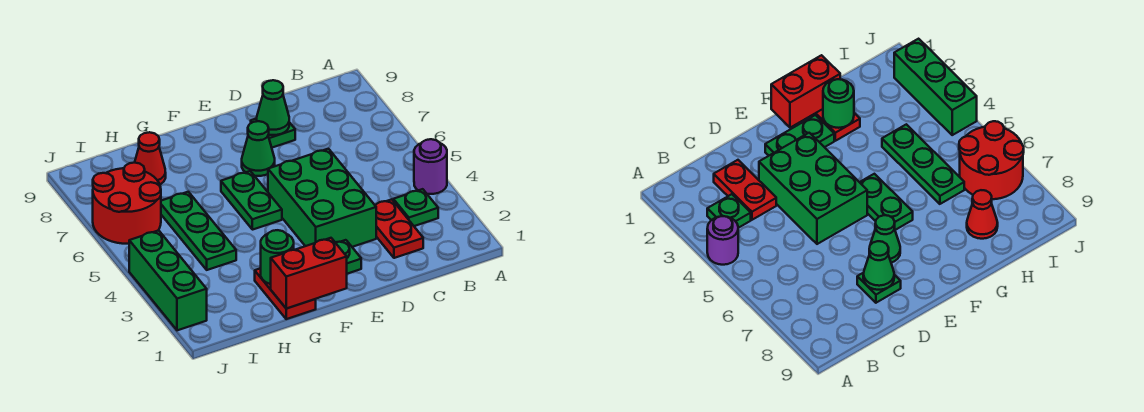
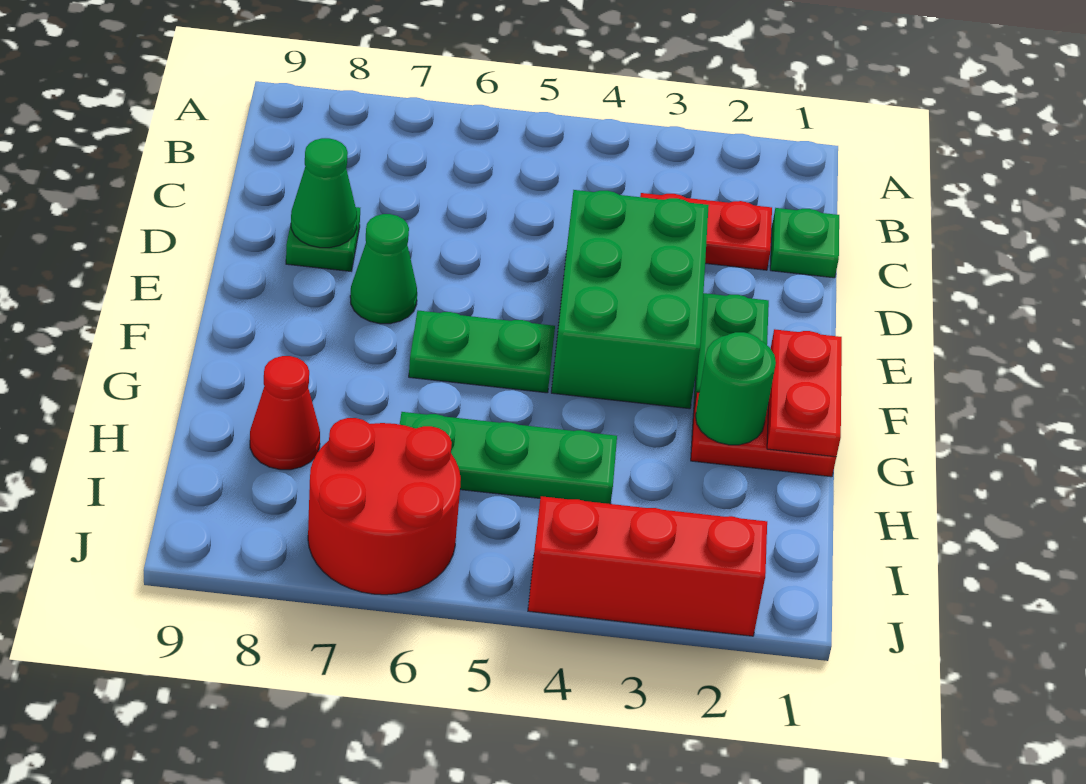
purple 1x1 round brick [414,139,447,194] -> none
green 1x1 plate [393,189,438,226] -> green 1x1 plate moved to [770,208,839,278]
green 2x3 brick [268,149,376,247] -> green 2x3 brick turned to [551,190,709,409]
red 1x2 brick [271,238,347,309] -> red 1x2 plate [767,329,842,457]
green 1x3 brick [129,230,207,330] -> red 1x3 brick [528,496,767,636]

